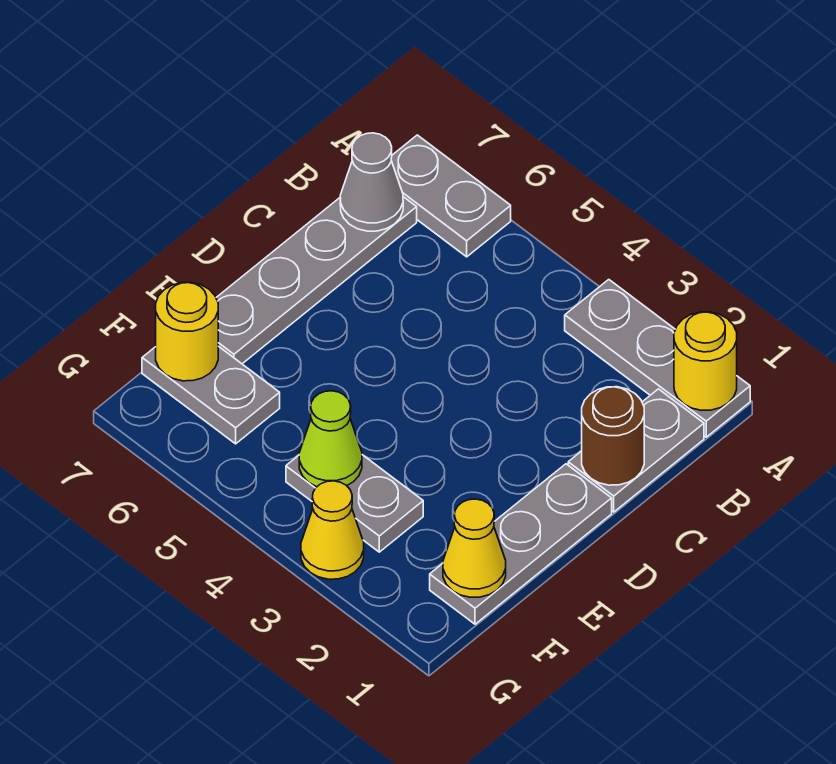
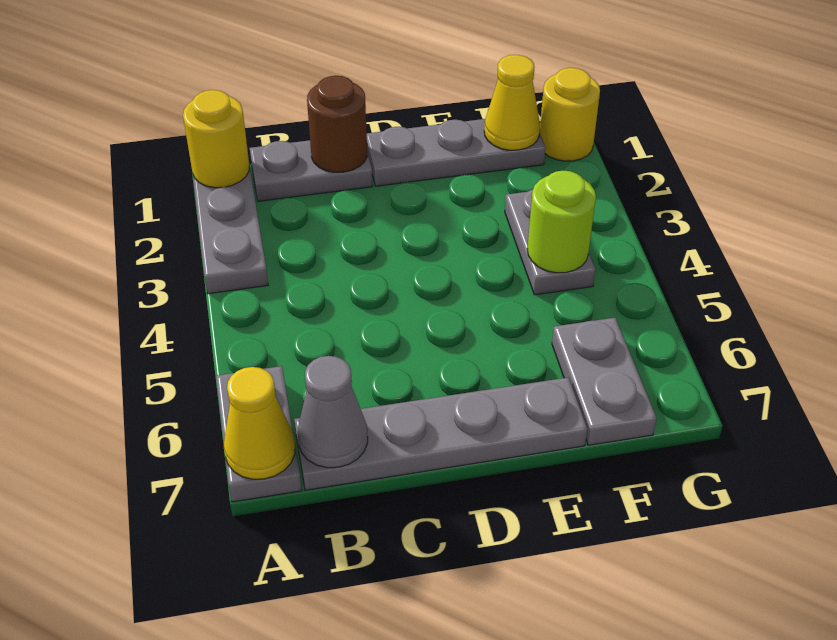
lime 1x1 cone [299,391,362,487] -> lime 1x1 round brick [527,171,596,273]
yellow 1x1 round brick [156,282,218,381] -> yellow 1x1 round brick moved to [540,68,600,161]
yellow 1x1 cone [301,481,364,579] -> yellow 1x1 cone moved to [224,367,295,479]

